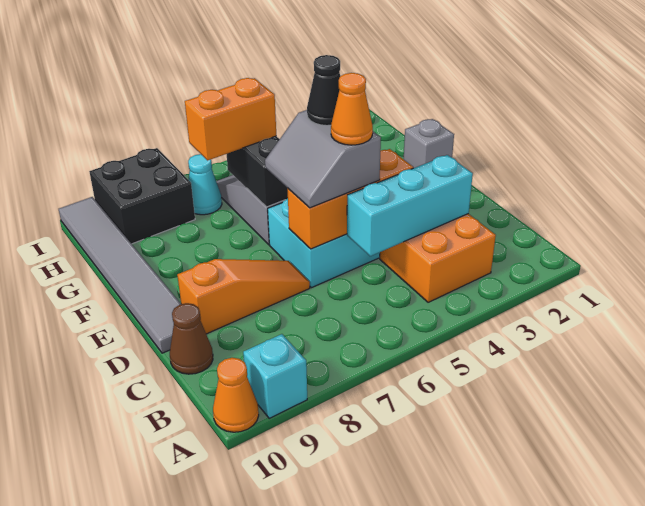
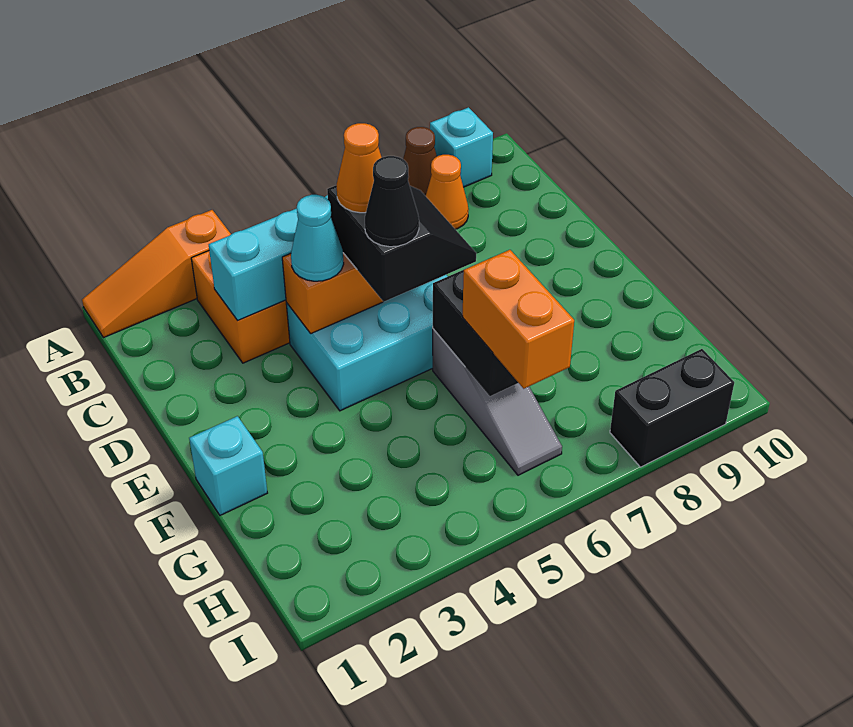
orange 1x1 cone [213,358,259,432] -> orange 1x1 cone moved to [426,155,469,229]
brown 1x1 cone [170,303,213,374] -> brown 1x1 cone moved to [403,127,437,196]
grey 2x2 slope [265,110,381,208] -> black 2x2 slope [327,185,476,302]
orange 1x3 slope [177,259,310,334] -> orange 1x3 slope moved to [82,210,231,338]
grey 1x6 tile [59,197,181,353] -> none
grey 1x1 brick [404,119,454,168] -> cyan 1x1 brick [189,416,267,515]
orange 1x2 brick [185,78,276,160] -> orange 1x2 brick turned to [463,250,574,389]
cyan 1x1 cone [188,154,222,215] -> cyan 1x1 cone moved to [291,195,344,281]
black 2x2 brick [89,148,195,244] -> black 1x2 brick [610,349,734,467]

